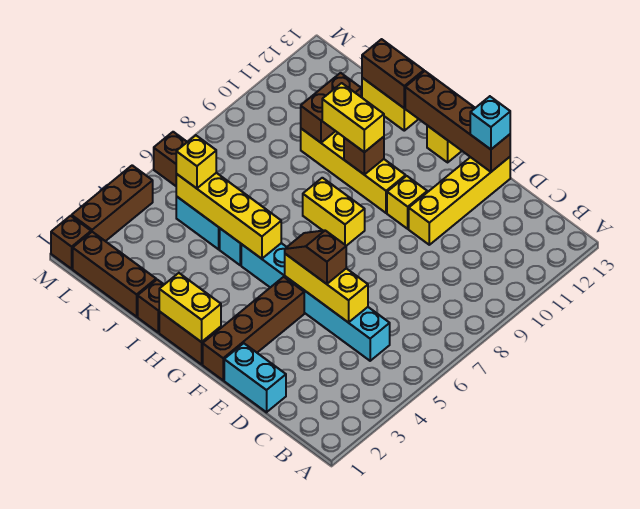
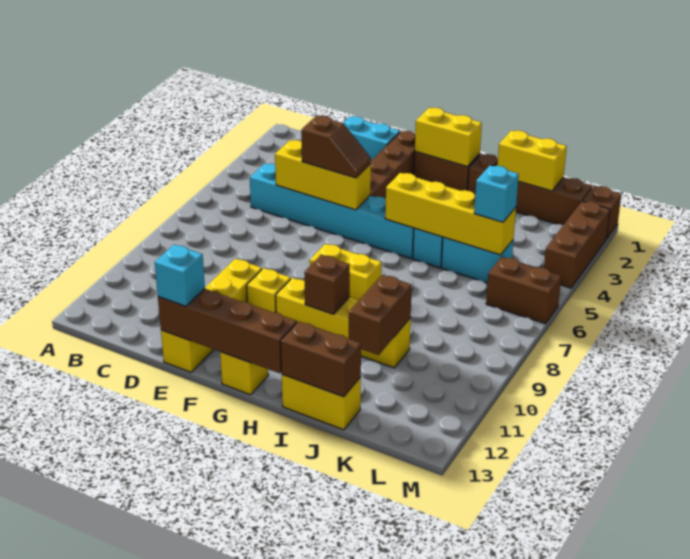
yellow 1x2 brick [322,83,384,152] -> yellow 1x2 brick moved to [497,131,567,191]
yellow 1x1 brick [176,135,216,188] -> cyan 1x1 brick [474,166,519,222]

